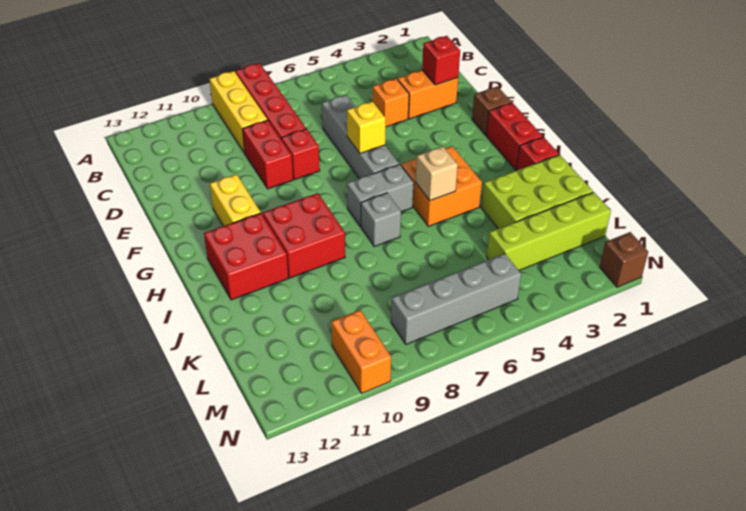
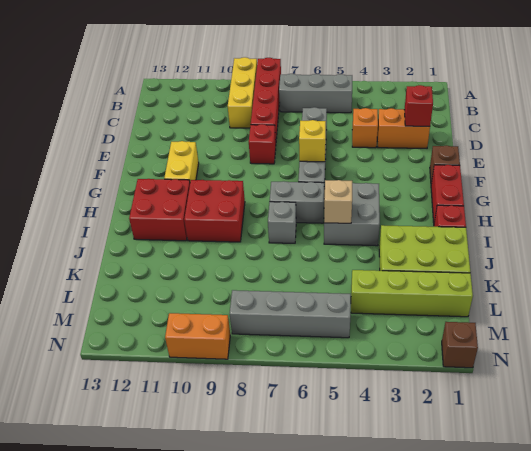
none -> grey 1x3 brick [279,74,352,113]
red 1x2 brick [242,120,293,189] -> none
orange 2x2 brick [401,146,482,226] -> grey 2x2 brick [324,183,380,246]
orange 1x2 brick [331,310,391,393] -> orange 1x2 brick turned to [165,313,230,359]

